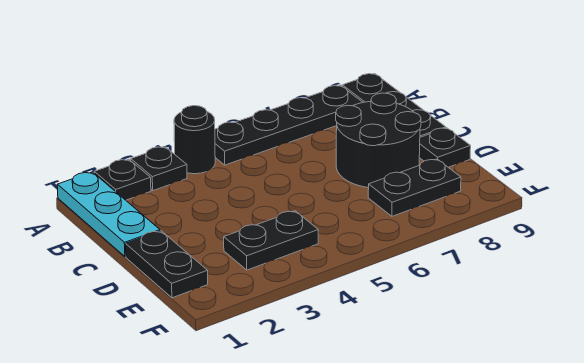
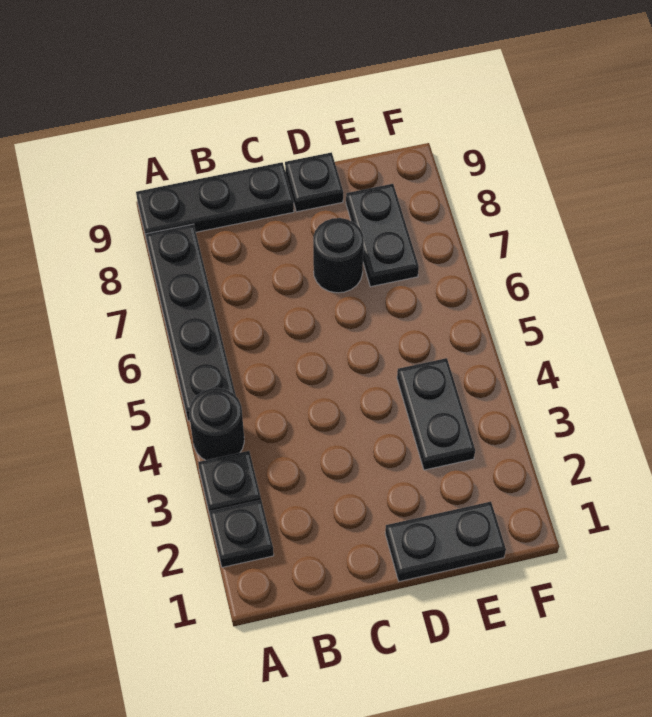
cyan 1x3 plate [57,172,160,257] -> none
black 2x2 round brick [336,93,421,188] -> black 1x1 round brick [313,218,364,293]

